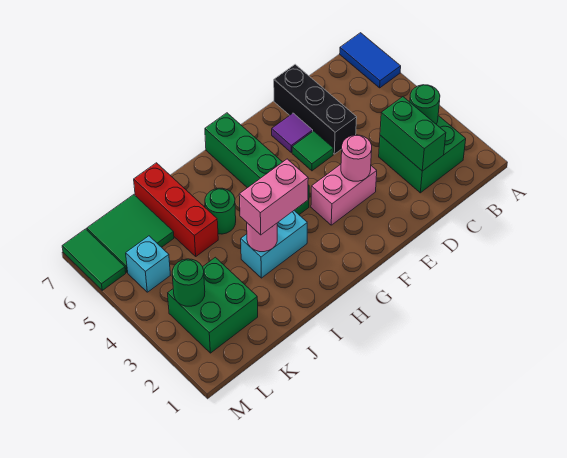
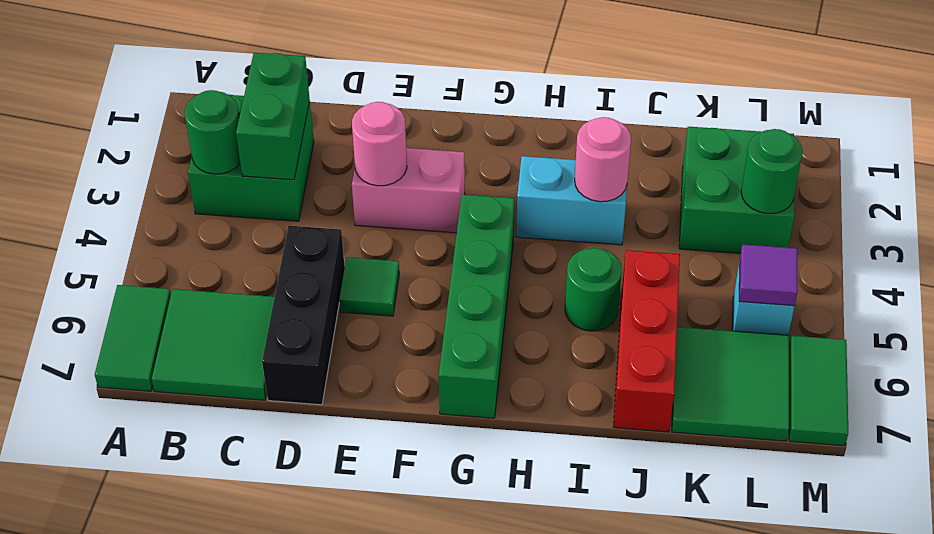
blue 1x2 tile [340,33,401,88] -> green 1x2 tile [95,285,171,391]
none -> green 2x2 tile [152,289,274,400]
purple 1x1 tile [272,113,313,152] -> purple 1x1 tile moved to [739,244,798,306]
pink 1x2 brick [239,159,308,235] -> none

